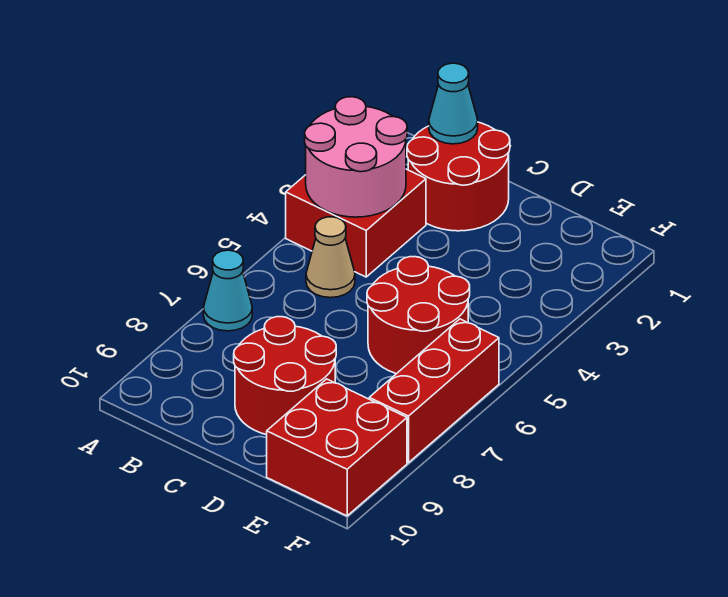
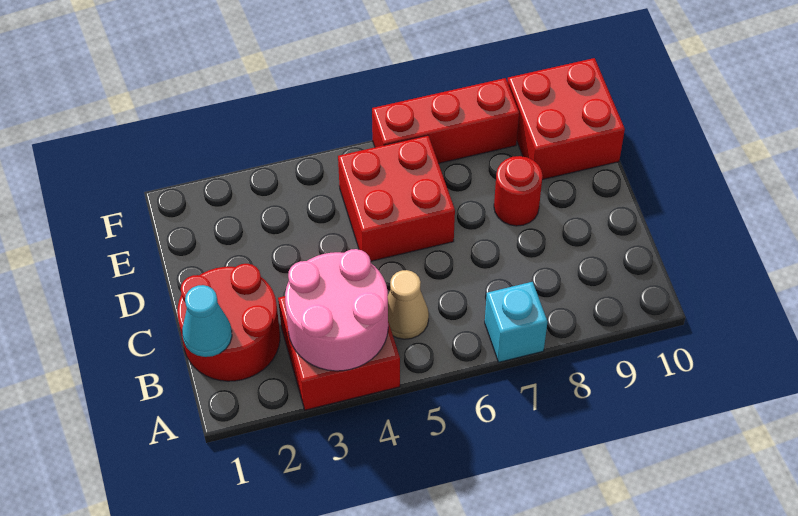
cyan 1x1 cone [203,250,252,331] -> cyan 1x1 brick [485,282,547,362]
red 2x2 round brick [234,317,336,435] -> red 1x1 round brick [494,156,543,226]
red 2x2 round brick [367,257,470,374] -> red 2x2 brick [338,135,455,261]

